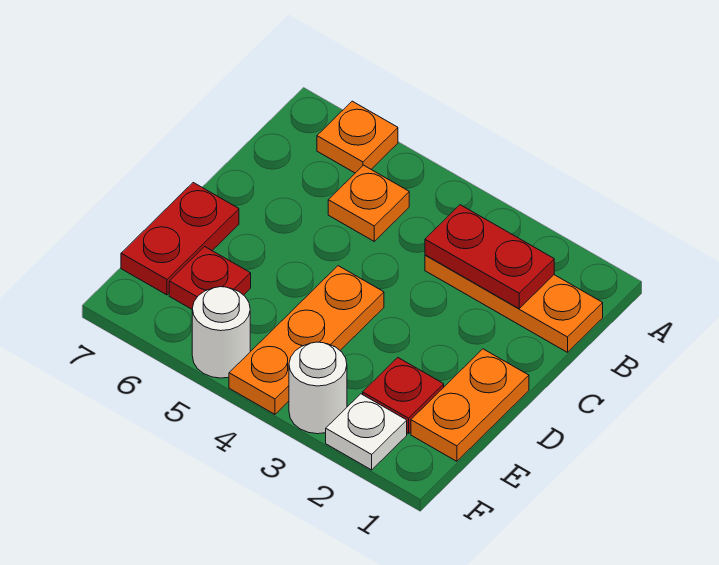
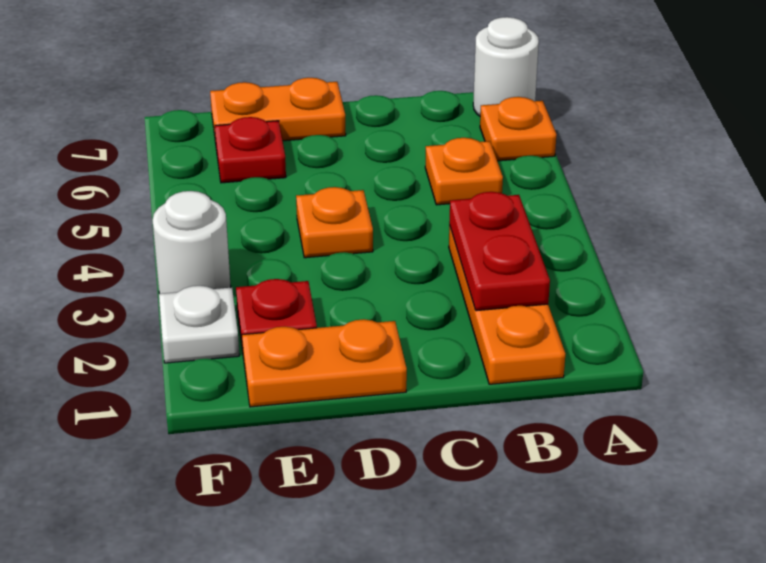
orange 1x3 plate [229,266,384,414] -> orange 1x1 plate [296,187,373,258]
red 1x2 plate [121,183,239,295] -> orange 1x2 plate [210,78,346,143]
white 1x1 round brick [192,287,250,378] -> white 1x1 round brick moved to [473,17,539,116]

